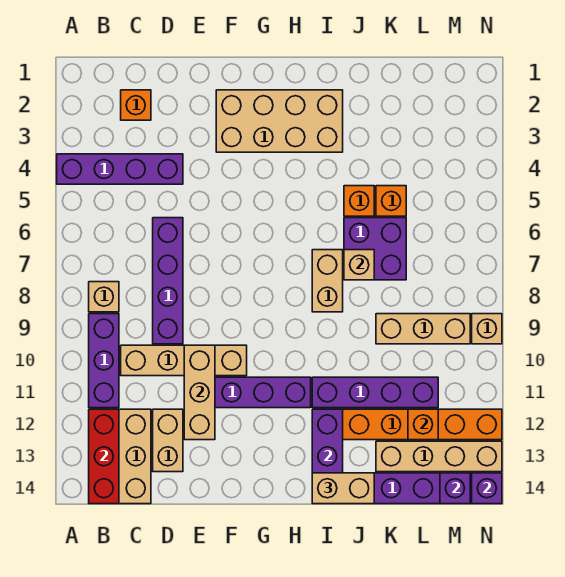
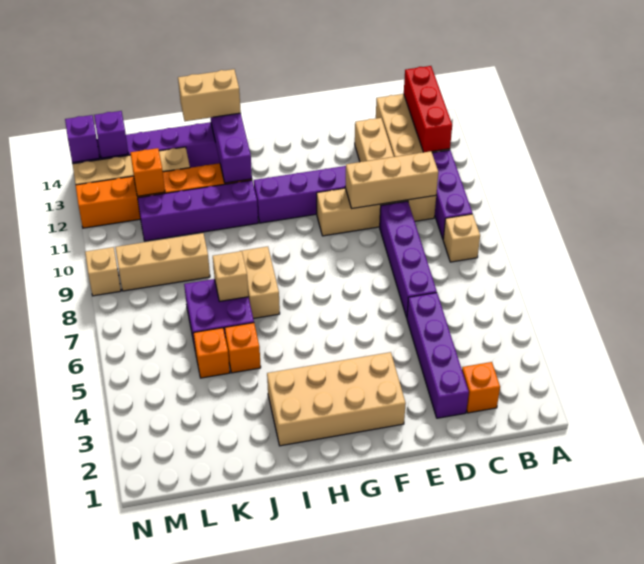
purple 1x4 brick [57,154,183,184] -> purple 1x4 brick turned to [407,293,469,418]
tan 1x3 brick [184,345,215,440] -> tan 1x3 brick turned to [345,151,438,209]

